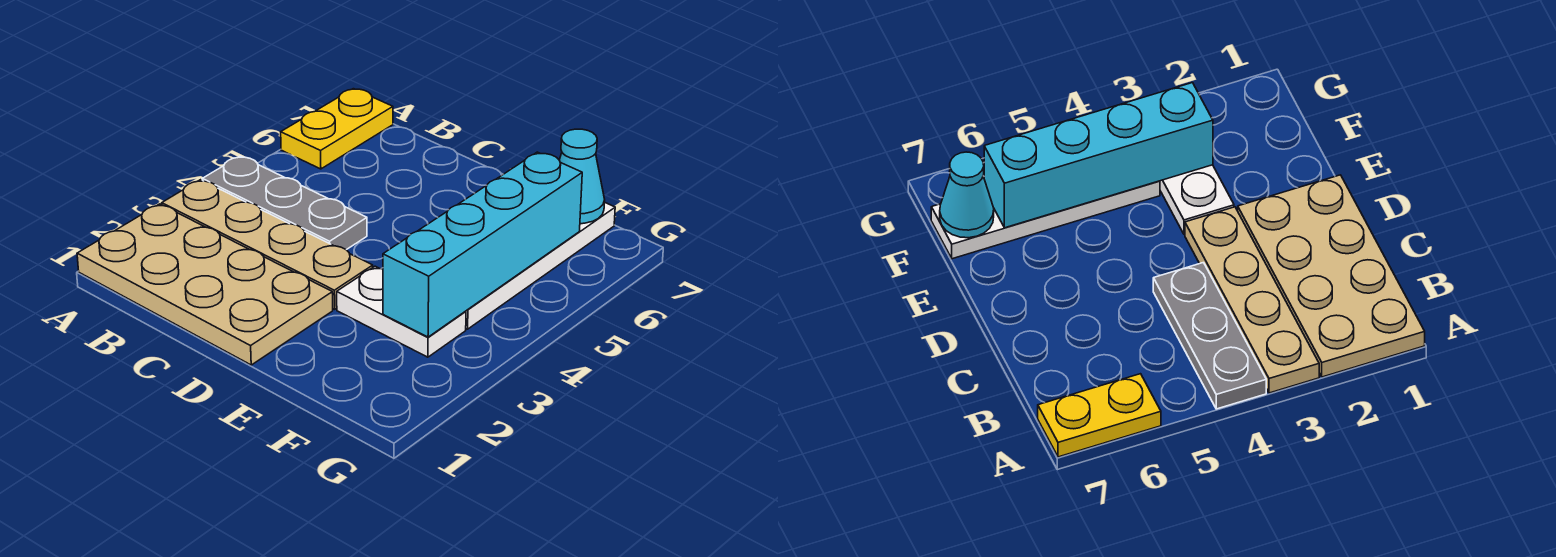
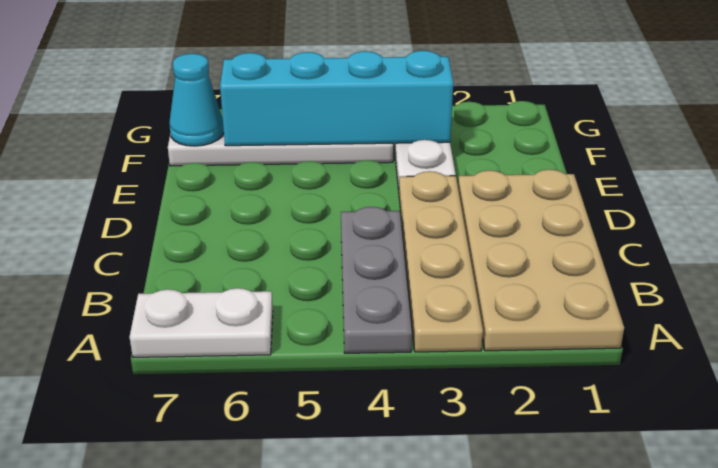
yellow 1x2 plate [281,89,393,169] -> white 1x2 plate [130,288,273,357]

